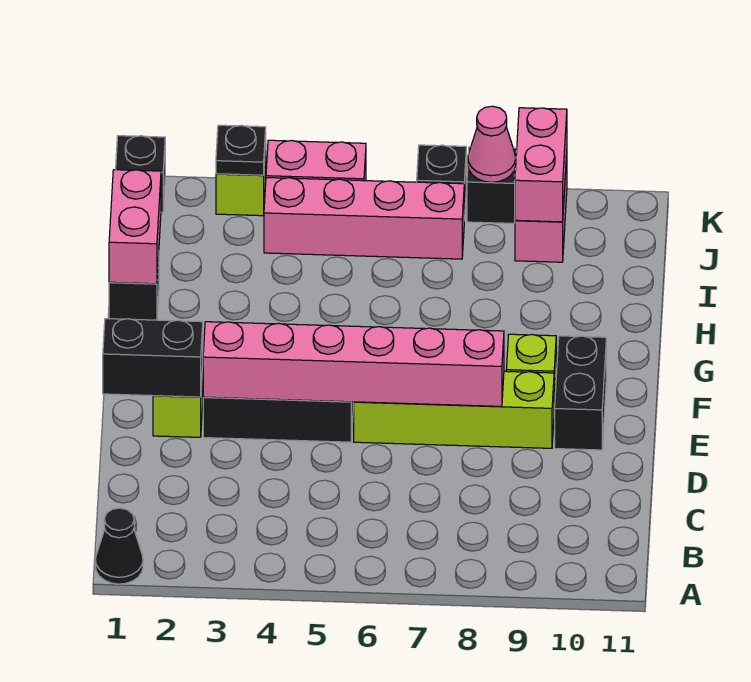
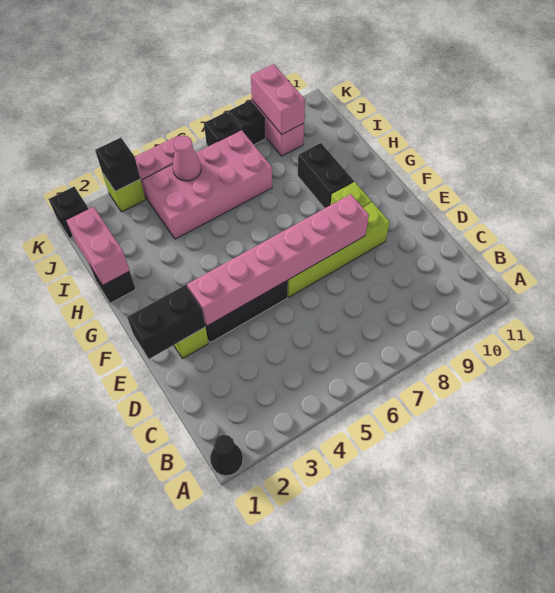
black 1x2 brick [555,336,606,450] -> black 1x2 brick moved to [298,143,354,208]
pink 1x4 brick [264,178,464,259] -> pink 2x4 brick [143,130,272,239]
black 1x1 plate [216,125,266,175] -> black 1x1 brick [95,138,140,191]
pink 1x1 cone [468,106,516,182] -> pink 1x1 cone moved to [173,136,201,181]

